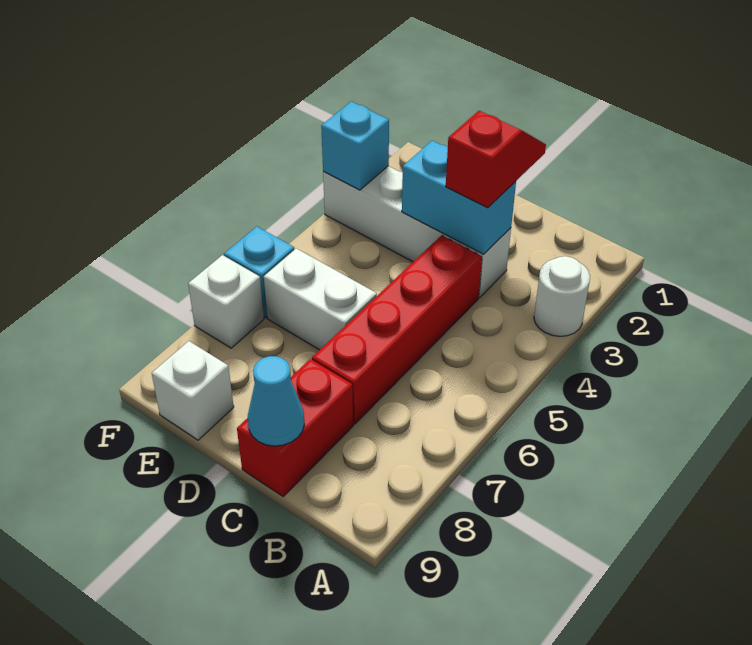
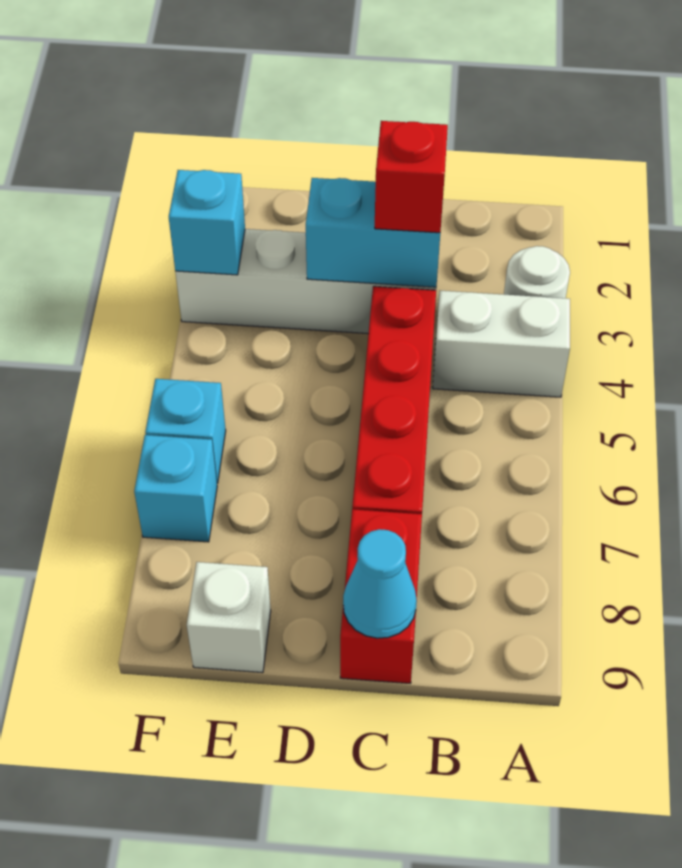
white 1x2 brick [264,248,377,350] -> white 1x2 brick moved to [433,291,570,397]
white 1x1 brick [188,255,264,348] -> cyan 1x1 brick [134,435,217,542]

